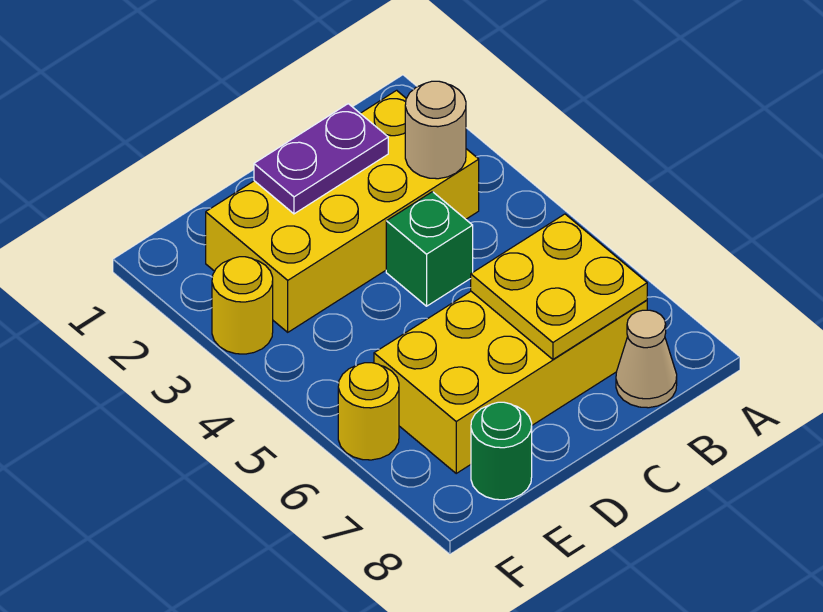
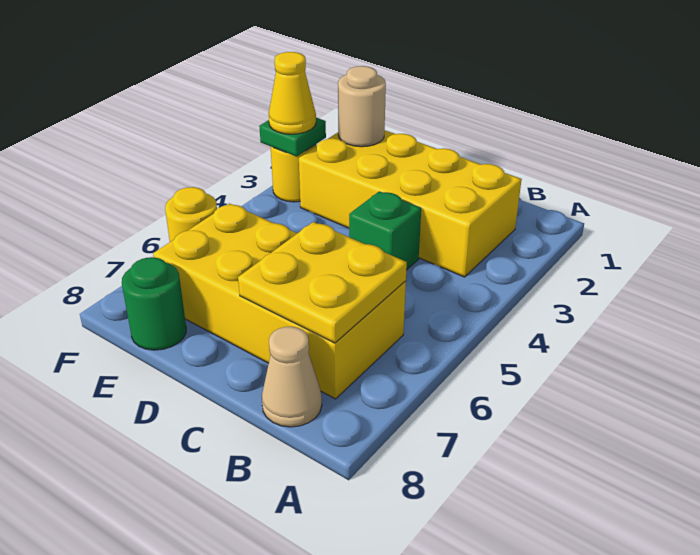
tan 1x1 round brick [405,81,466,179] -> tan 1x1 round brick moved to [338,66,386,147]
purple 1x2 plate [254,104,388,214] -> none
none -> green 1x1 plate [259,118,326,156]
none -> yellow 1x1 cone [269,52,316,134]

